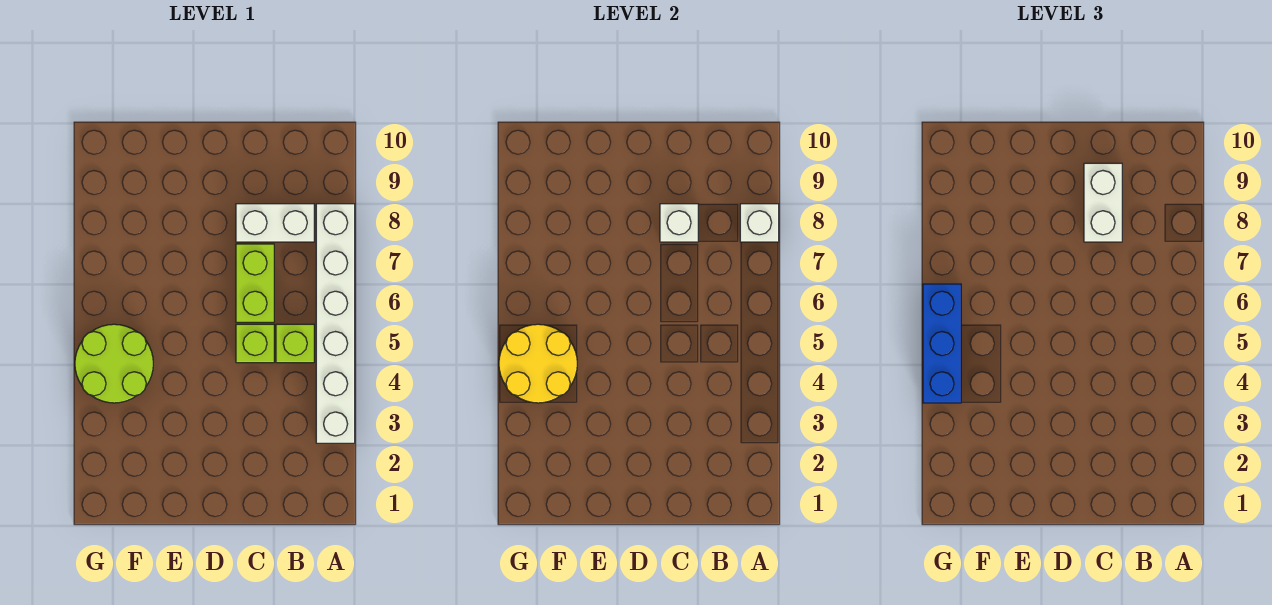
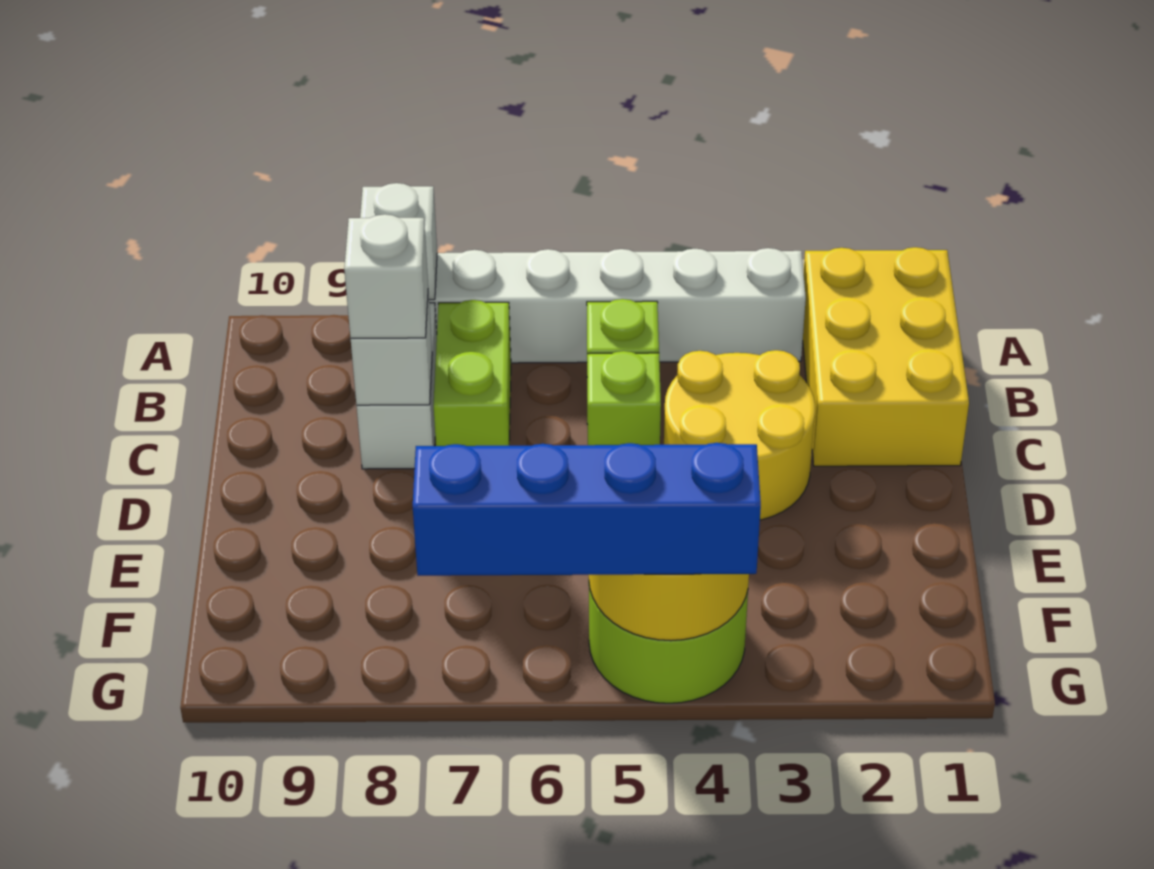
none -> yellow 2x3 brick [803,247,969,466]
none -> yellow 2x2 round brick [664,350,815,520]
lime 1x2 brick [236,244,274,322] -> lime 1x2 brick turned to [434,300,511,446]
white 1x2 brick [1084,163,1122,242] -> white 1x1 brick [344,214,428,338]
blue 1x3 brick [923,284,961,403] -> blue 1x4 brick [413,443,761,576]

